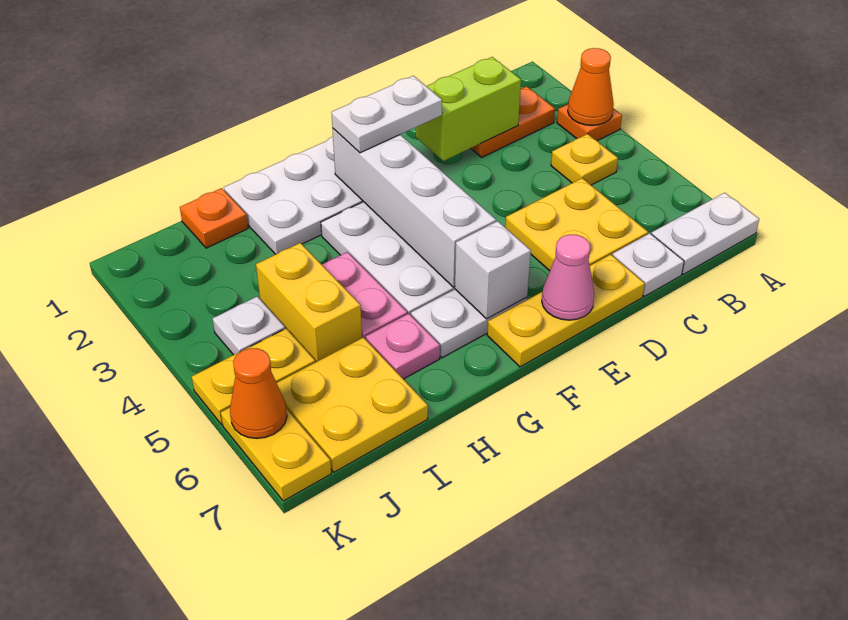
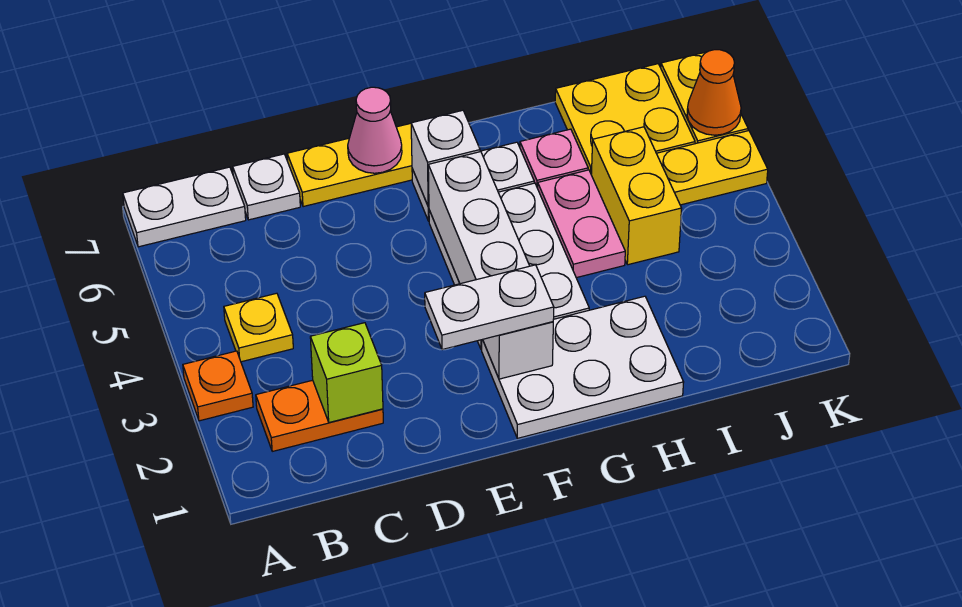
orange 1x1 cone [568,48,614,126] -> none
lime 1x2 brick [416,57,521,161] -> lime 1x1 brick [310,323,383,422]
yellow 2x2 plate [505,178,648,271] -> none
orange 1x1 plate [180,188,248,248] -> none
white 1x1 plate [213,296,285,355] -> none

